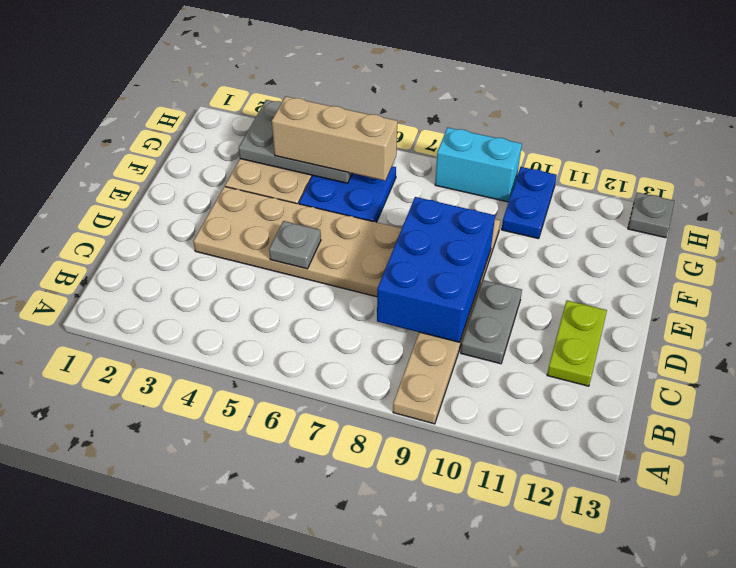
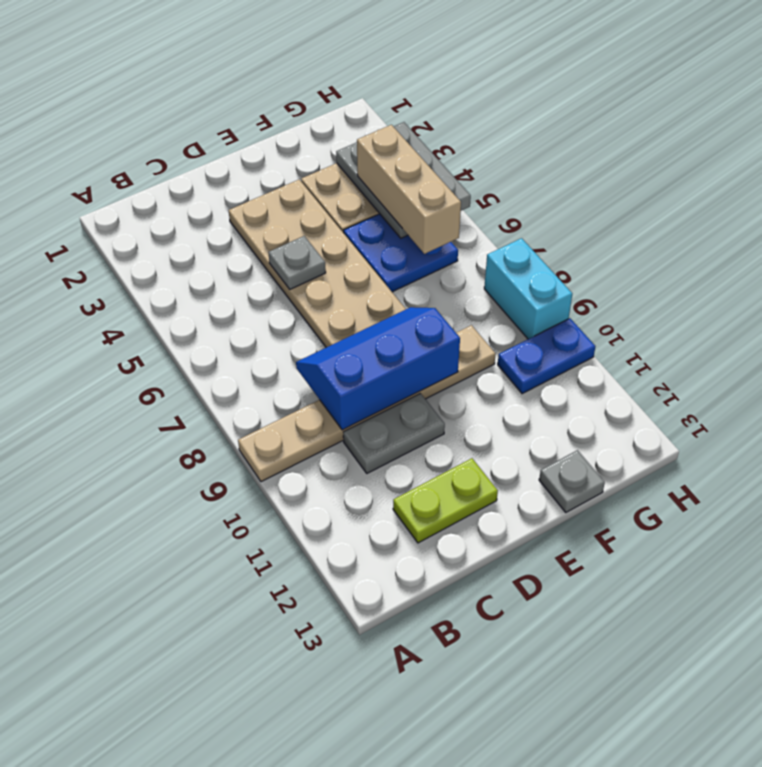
blue 2x3 brick [377,197,495,342] -> blue 2x3 slope [296,307,460,430]
grey 1x1 plate [628,192,674,238] -> grey 1x1 plate moved to [539,450,605,512]

